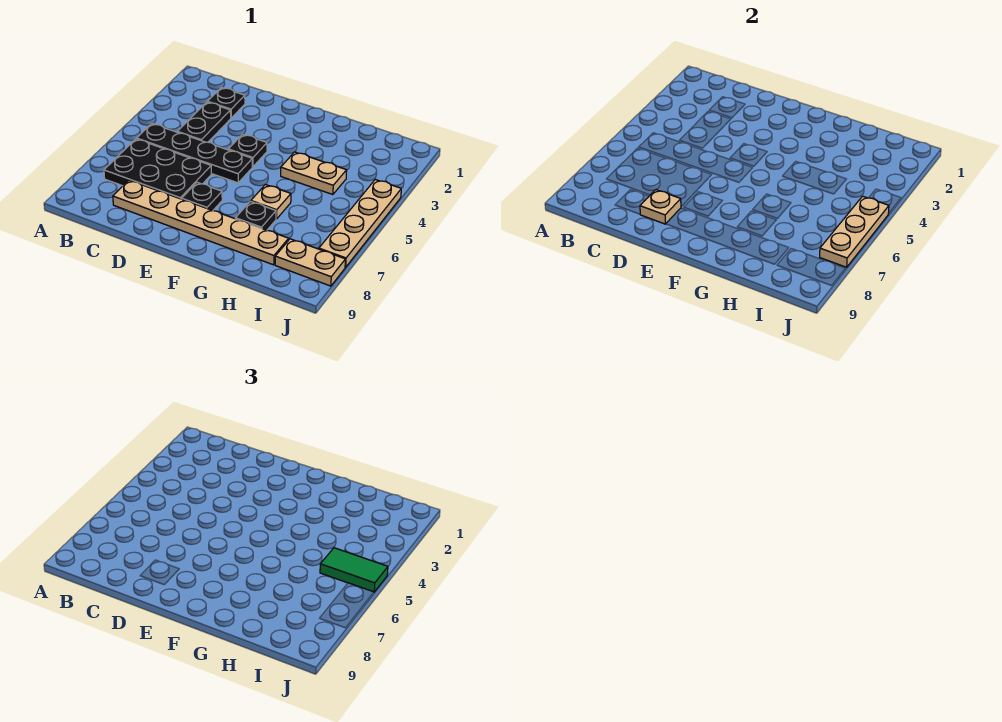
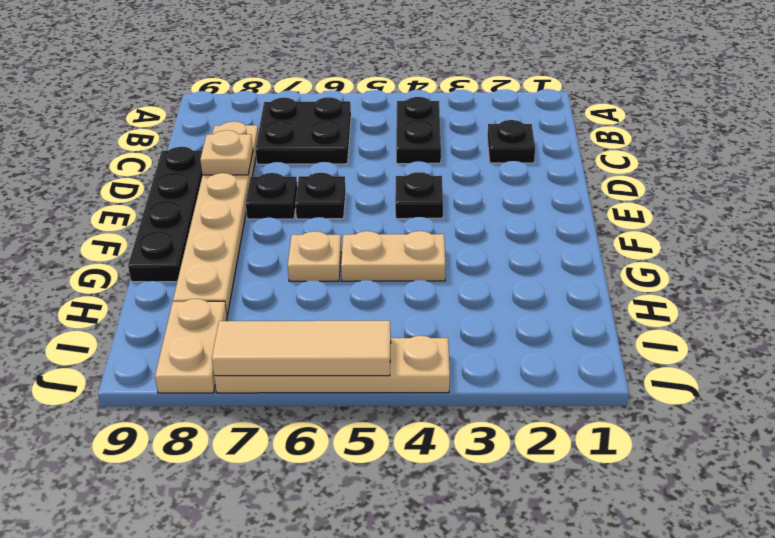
black 1x4 plate [137,124,252,183] -> black 1x4 plate moved to [128,147,202,282]
black 2x3 plate [104,139,211,199] -> black 2x2 plate [256,97,351,164]
black 1x2 plate [178,102,231,142] -> black 1x2 plate turned to [396,97,441,164]
tan 1x2 plate [281,152,347,195] -> tan 1x2 plate turned to [341,231,445,281]
black 1x1 plate [235,201,276,230] -> black 1x1 plate moved to [295,173,346,219]
green 1x2 tile [320,548,388,592] -> none
tan 1x3 plate [820,196,889,267] -> tan 1x3 tile [212,321,391,376]

